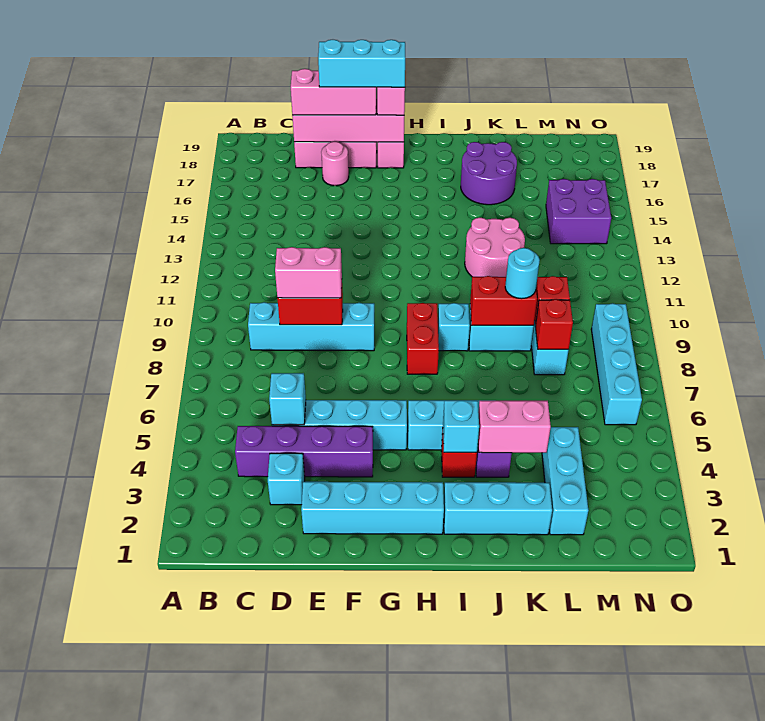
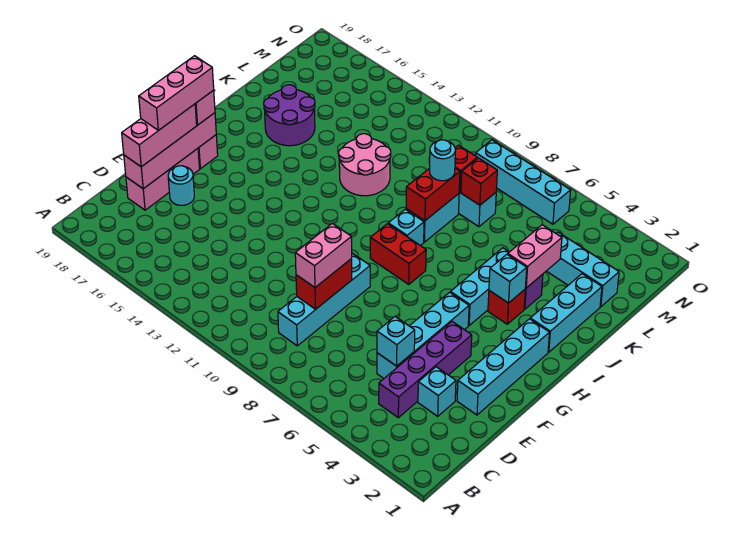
pink 1x1 round brick [321,142,349,186] -> cyan 1x1 round brick [168,166,194,205]
cyan 1x3 brick [318,40,405,87] -> pink 1x3 brick [139,56,214,130]
purple 2x2 brick [546,179,611,244] -> none

